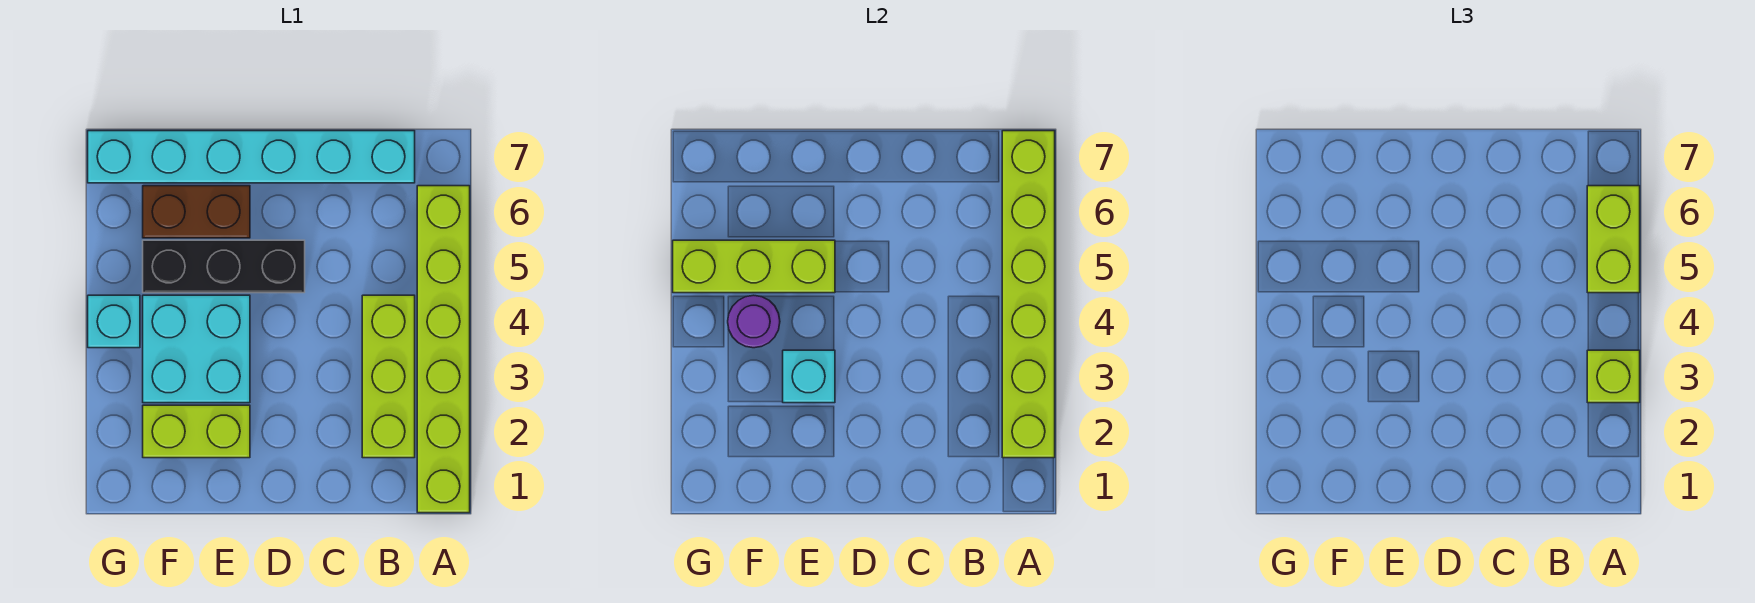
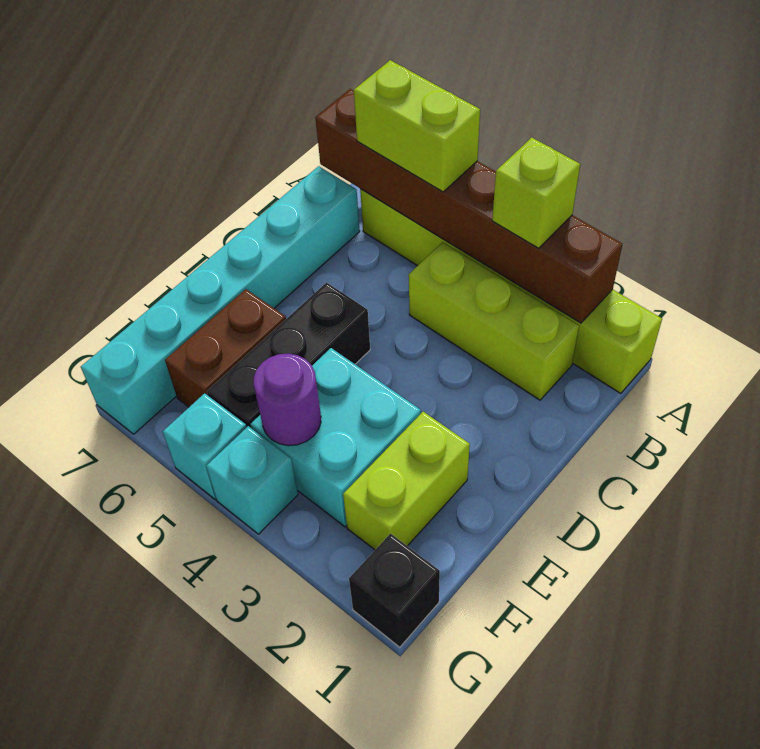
lime 1x6 brick [1002,131,1055,458] -> brown 1x6 brick [315,89,622,323]
cyan 1x1 brick [783,350,835,403] -> cyan 1x1 brick moved to [163,393,247,500]
lime 1x3 brick [673,240,835,293] -> none
none -> black 1x1 brick [349,533,440,647]

